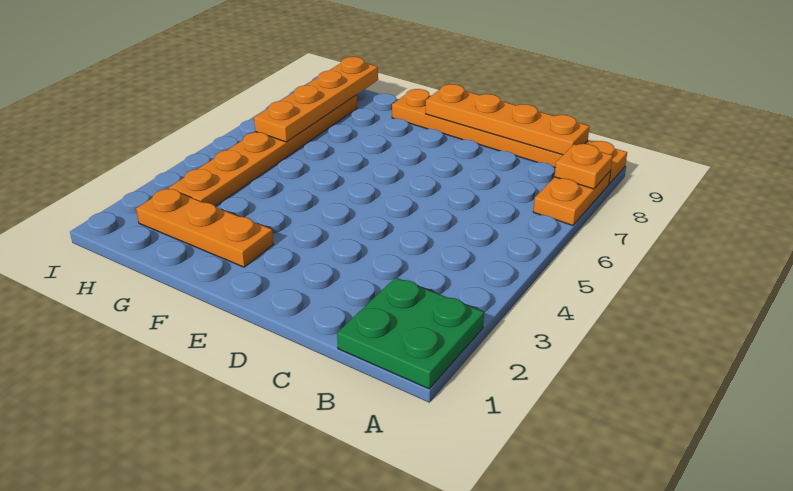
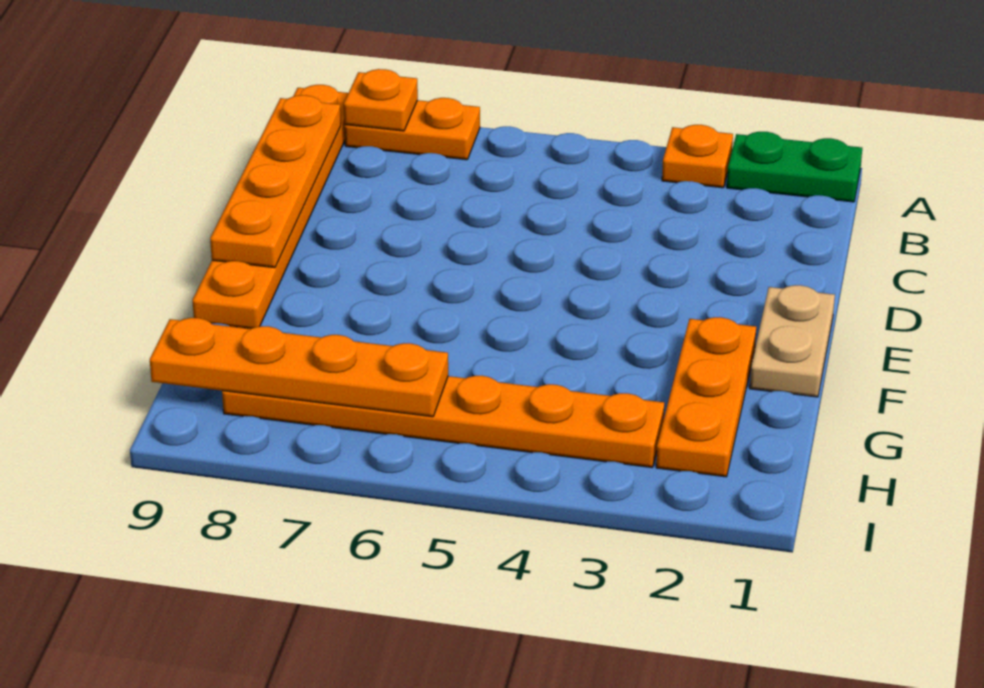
green 2x2 plate [337,277,484,389] -> green 1x2 plate [727,132,862,202]
none -> orange 1x1 plate [662,125,733,188]
none -> tan 1x2 plate [750,285,835,397]

